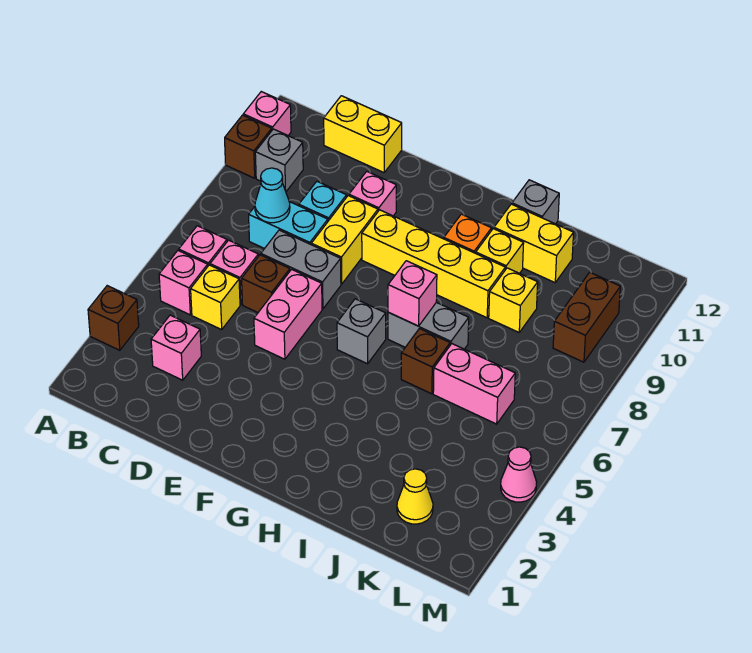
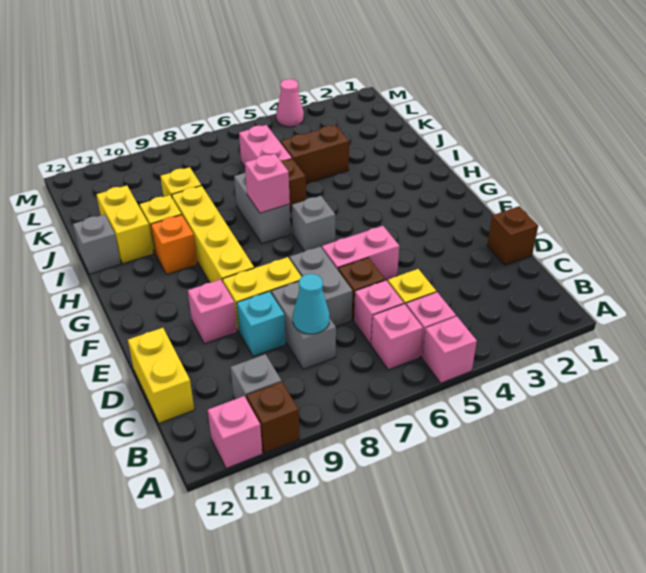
brown 1x1 brick [88,286,139,350] -> brown 1x1 brick moved to [487,206,538,265]
pink 1x1 brick [151,315,201,380] -> pink 1x1 brick moved to [422,316,477,383]
cyan 1x2 brick [249,202,328,249] -> grey 1x2 brick [271,281,336,369]
yellow 1x1 cone [397,469,433,524] -> none
brown 1x2 brick [553,272,620,362] -> brown 1x2 brick moved to [281,125,349,184]

